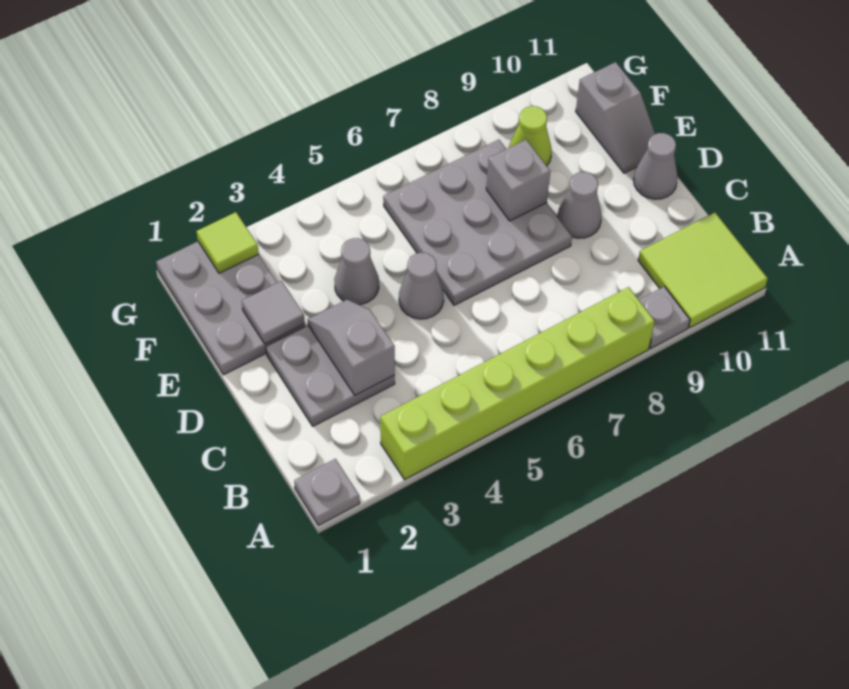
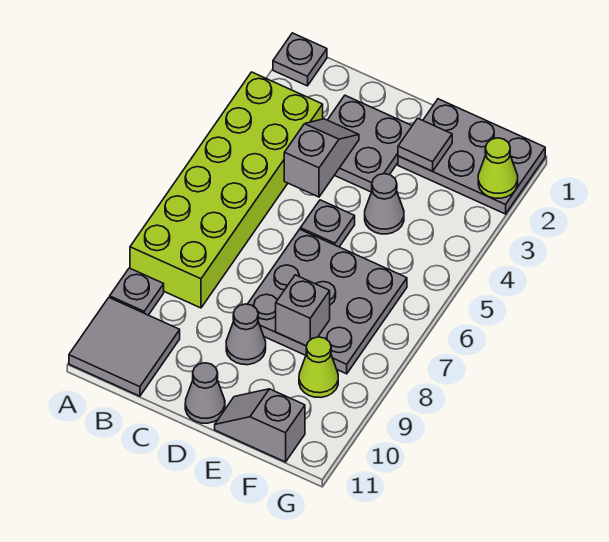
lime 1x6 brick [380,287,655,480] -> lime 2x6 brick [130,72,323,308]
lime 2x2 tile [638,212,768,328] -> grey 2x2 tile [69,298,180,396]
grey 1x2 slope [308,300,395,395] -> grey 1x2 slope turned to [284,119,359,197]
grey 1x1 cone [399,253,444,319] -> grey 1x1 plate [300,200,355,247]
lime 1x1 tile [197,212,259,273] -> lime 1x1 cone [478,138,518,198]

